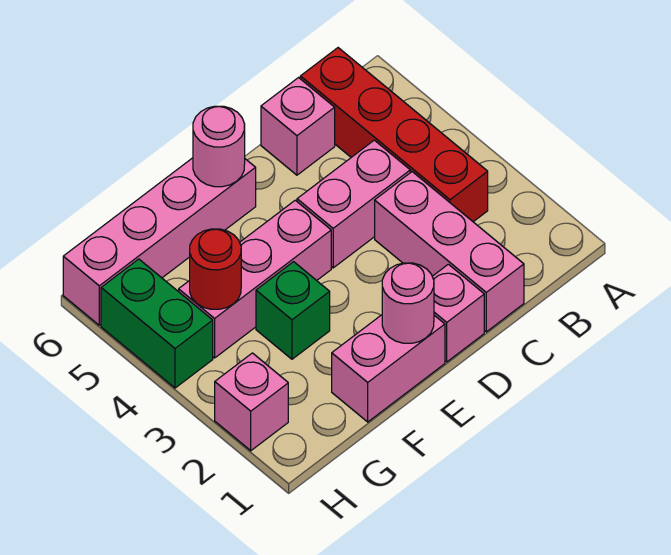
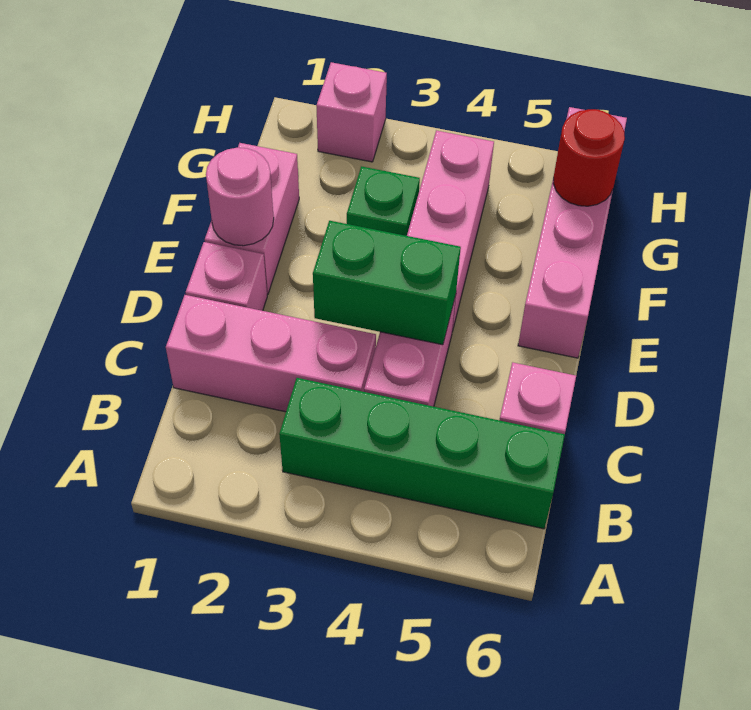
red 1x4 brick [300,48,488,222] -> green 1x4 brick [279,378,565,529]
pink 1x1 round brick [193,106,245,187] -> none
red 1x1 round brick [190,229,241,309] -> red 1x1 round brick moved to [553,109,625,206]
green 1x2 brick [101,259,213,388] -> green 1x2 brick moved to [313,221,461,345]

